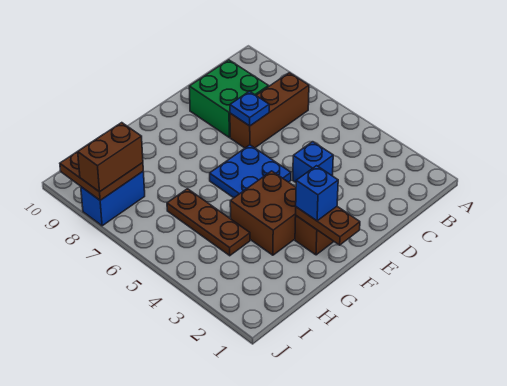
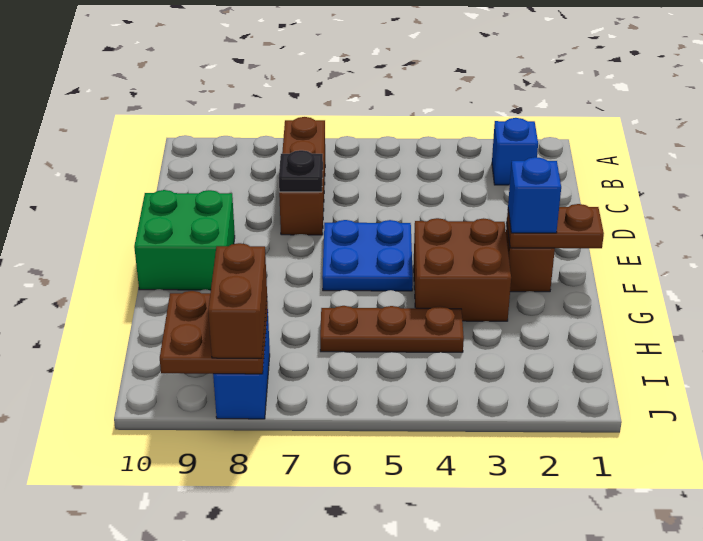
green 2x2 brick [189,60,269,137] -> green 2x2 brick moved to [134,190,235,290]
blue 1x1 brick [293,142,333,182] -> blue 1x1 brick moved to [492,118,538,185]
blue 1x1 plate [230,91,269,126] -> black 1x1 plate [279,150,323,192]

